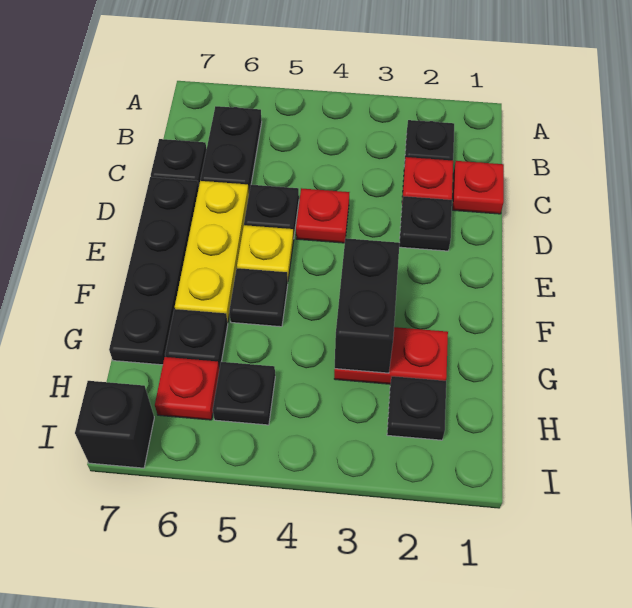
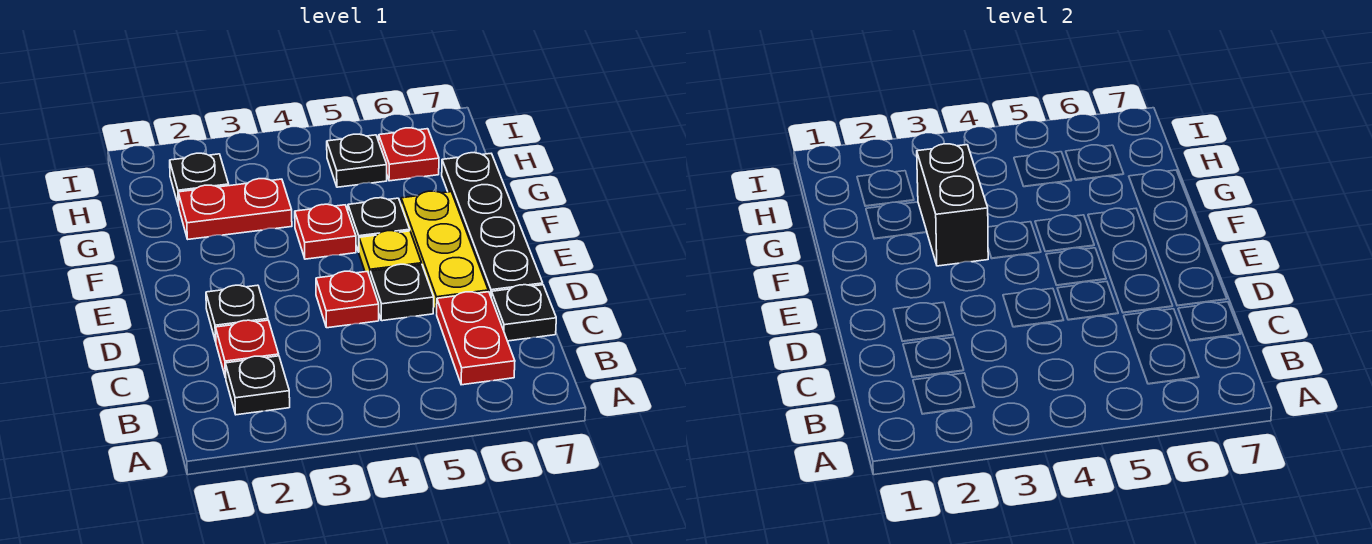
black 1x2 plate [201,106,262,191] -> red 1x2 plate [437,292,515,385]
red 1x1 plate [452,161,504,214] -> red 1x1 plate moved to [295,204,356,259]
black 1x1 plate [165,309,228,369] -> none
black 1x1 brick [75,381,154,468] -> none

